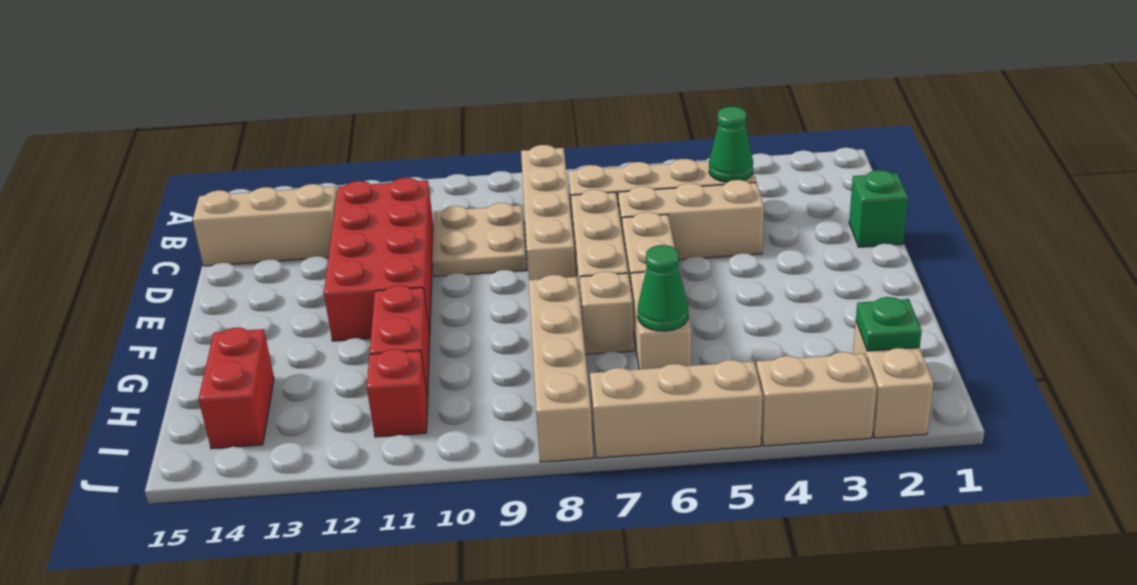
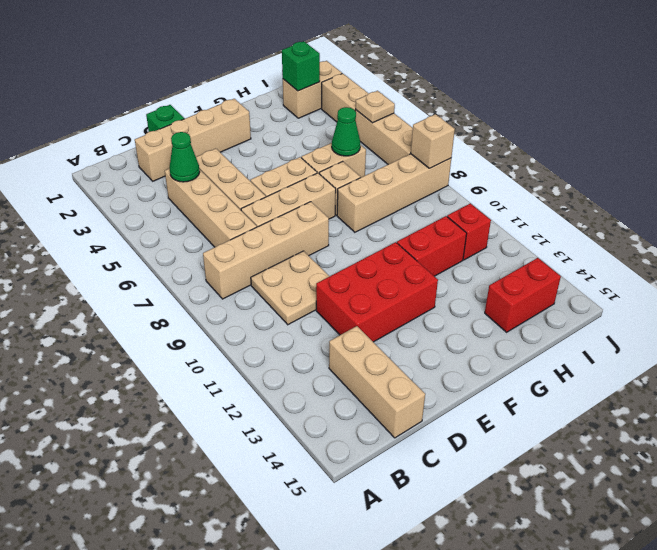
none -> tan 1x4 brick [135,99,251,181]
red 2x4 brick [324,178,433,341] -> red 2x3 brick [316,242,438,342]
green 1x1 plate [856,297,922,351] -> green 1x1 brick [282,41,320,91]
none -> tan 1x1 plate [356,91,395,123]
none -> tan 1x1 brick [411,114,455,168]

